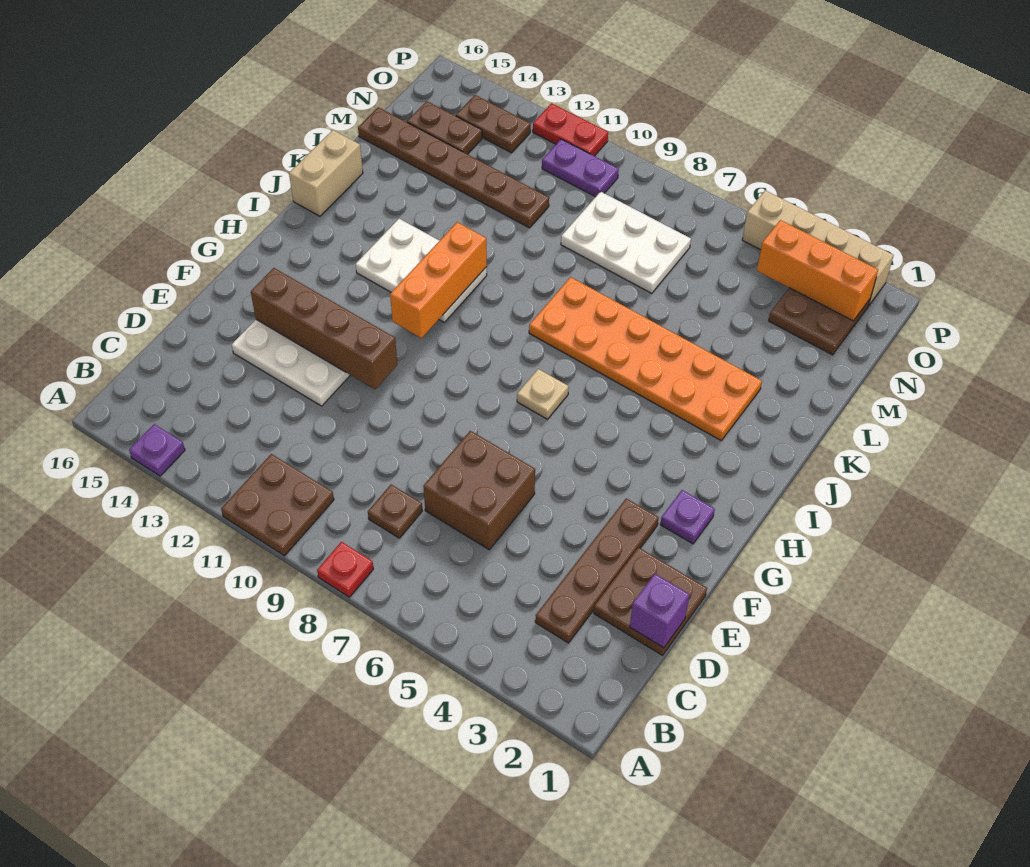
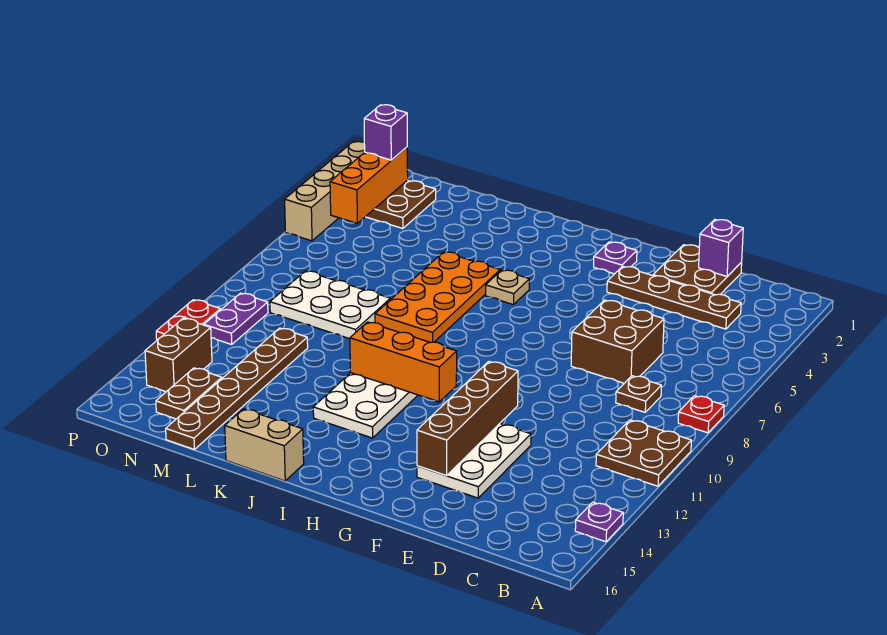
tan 1x1 plate [517,369,569,419] -> tan 1x1 plate moved to [486,270,530,305]
orange 2x6 plate [529,277,762,441] -> orange 2x4 plate [375,252,500,342]
white 2x3 plate [561,192,691,293] -> white 2x3 plate turned to [270,271,390,339]
none -> purple 1x1 brick [364,105,407,160]
brown 1x2 plate [456,95,531,153] -> brown 1x2 brick [145,318,212,392]

